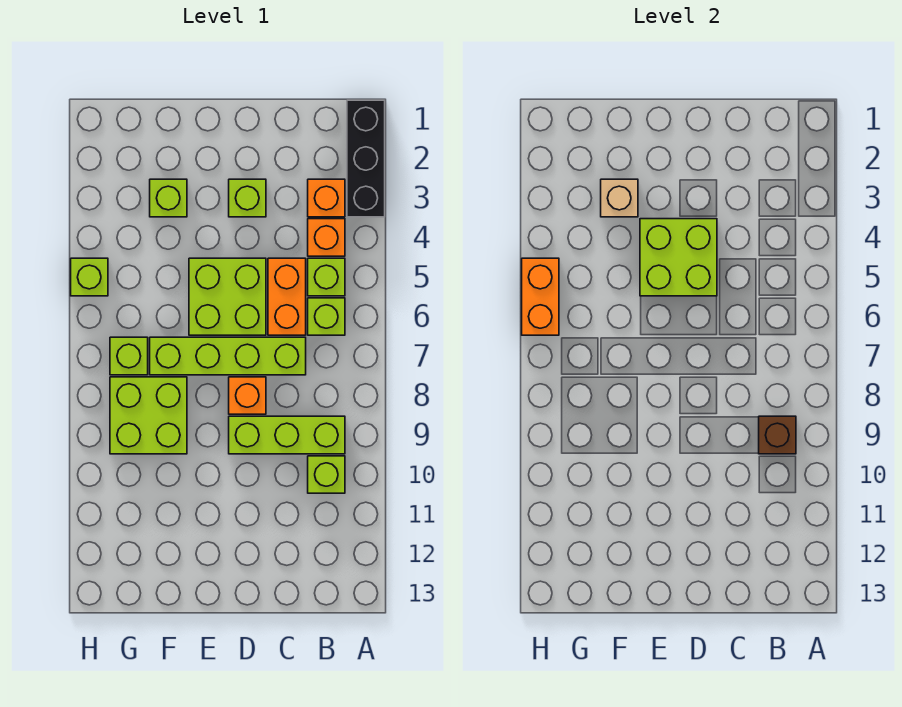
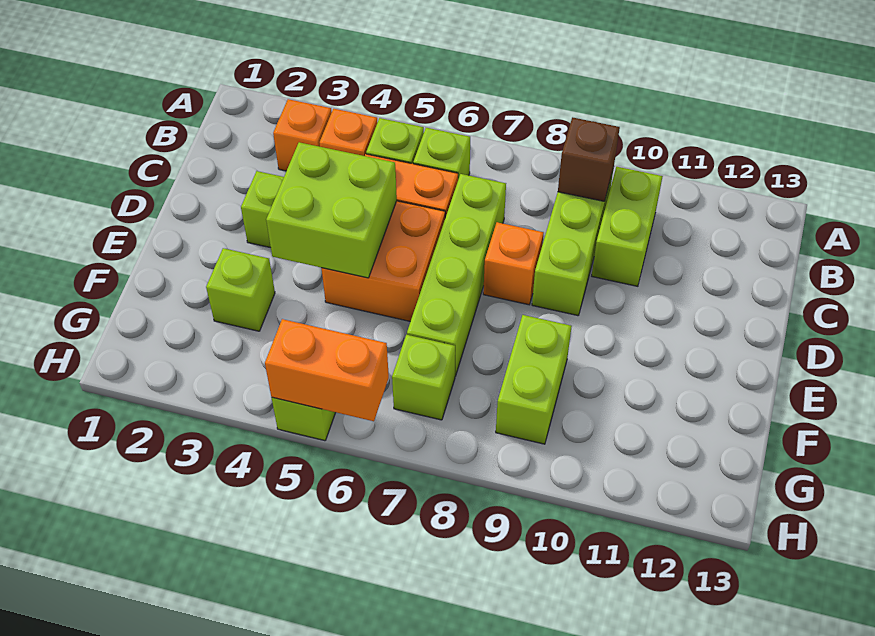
black 1x3 brick [347,100,385,217] -> none
lime 1x1 brick [308,456,345,493] -> lime 1x2 brick [592,167,663,286]
lime 2x2 brick [189,258,266,335] -> orange 2x2 brick [321,201,445,321]
tan 1x1 brick [601,179,638,217] -> none
lime 2x2 brick [110,377,187,454] -> lime 1x2 brick [496,315,572,444]

